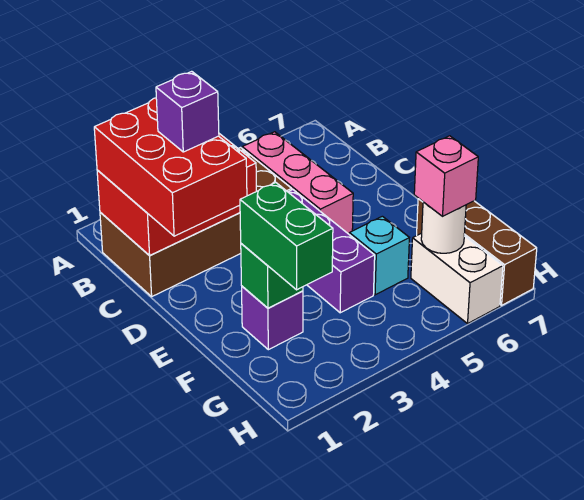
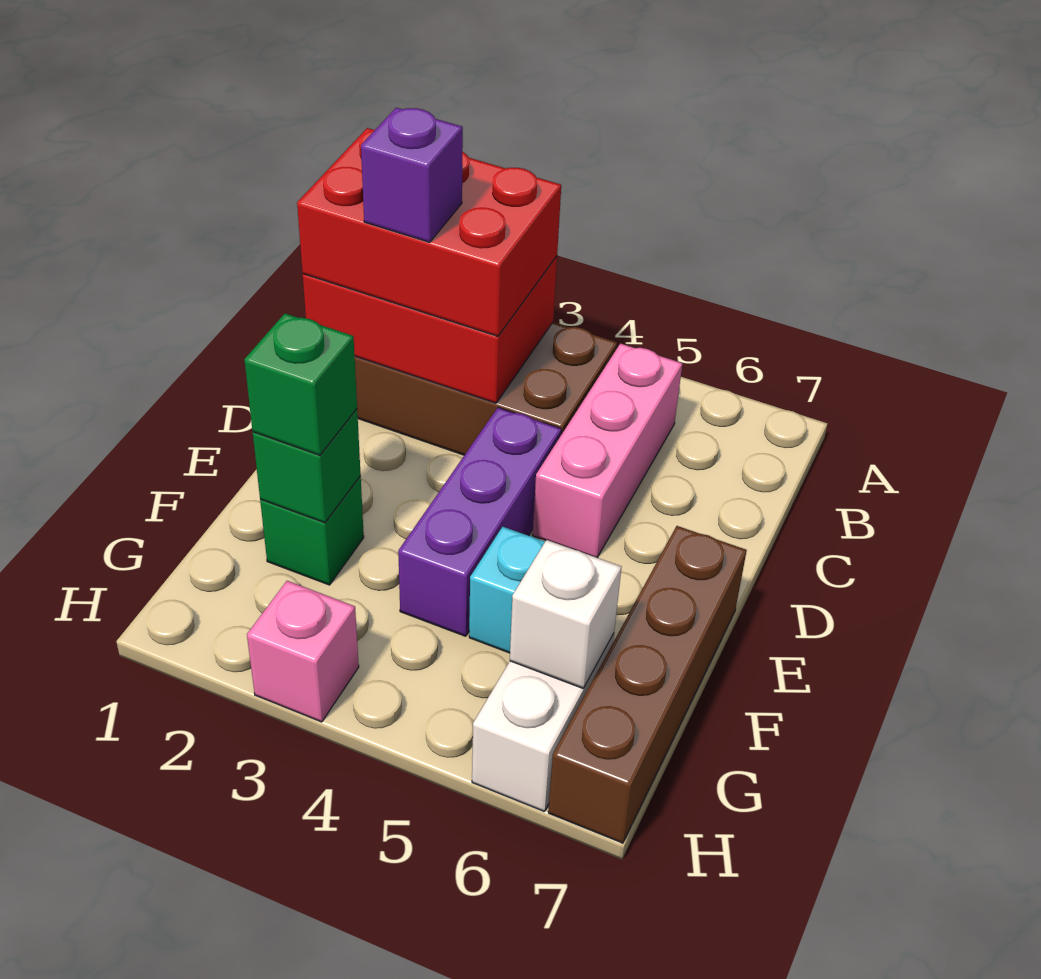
red 2x3 brick [94,98,247,236] -> red 2x3 brick turned to [297,128,561,336]
purple 1x1 brick [242,286,303,350] -> green 1x1 brick [260,476,364,585]
green 1x2 brick [240,182,333,290] -> green 1x1 brick [244,313,357,455]
brown 1x3 brick [417,198,537,305] -> brown 1x4 brick [548,526,747,843]
white 1x1 round brick [421,202,466,253] -> white 1x1 brick [510,540,622,689]
pink 1x1 brick [414,136,478,216] -> pink 1x1 brick moved to [247,581,359,722]

